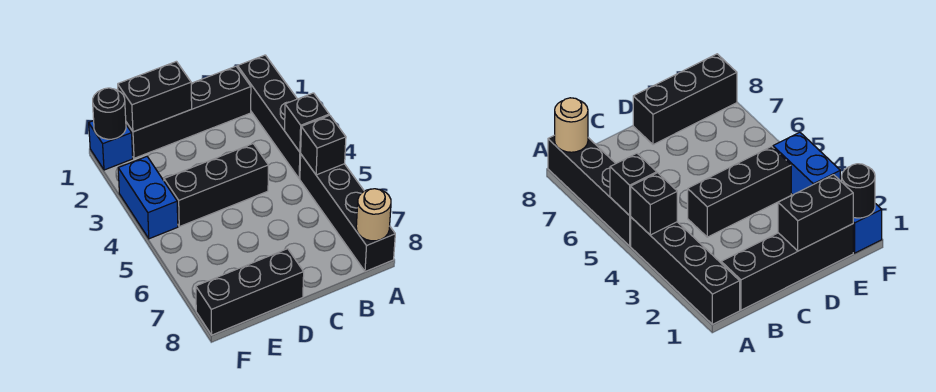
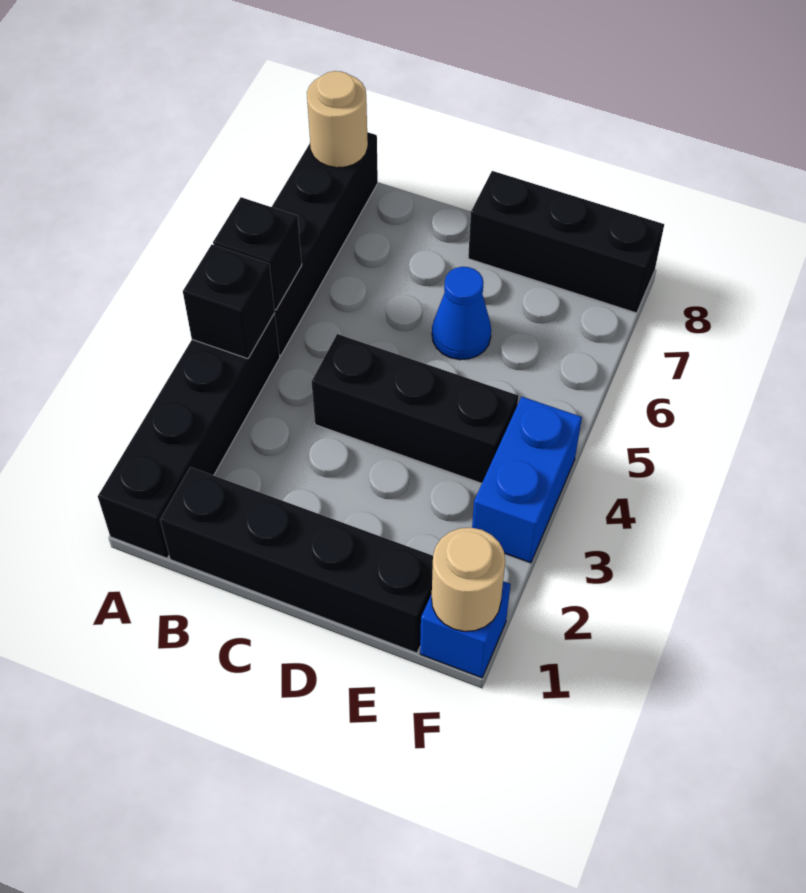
black 1x2 brick [118,61,192,132] -> none
none -> blue 1x1 cone [432,267,491,360]
black 1x1 round brick [93,88,126,139] -> tan 1x1 round brick [432,528,505,631]

